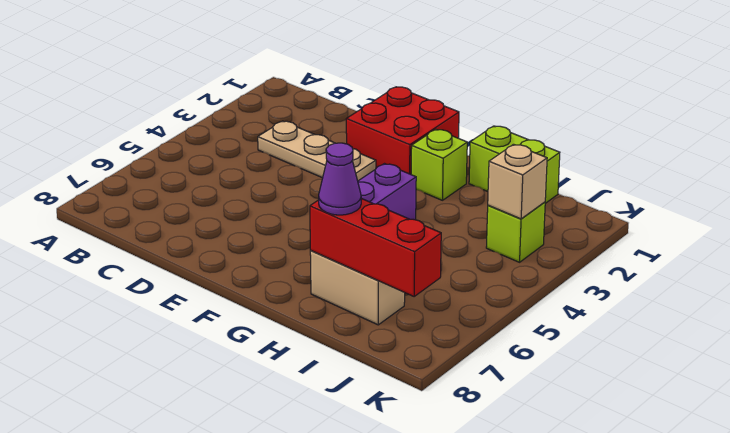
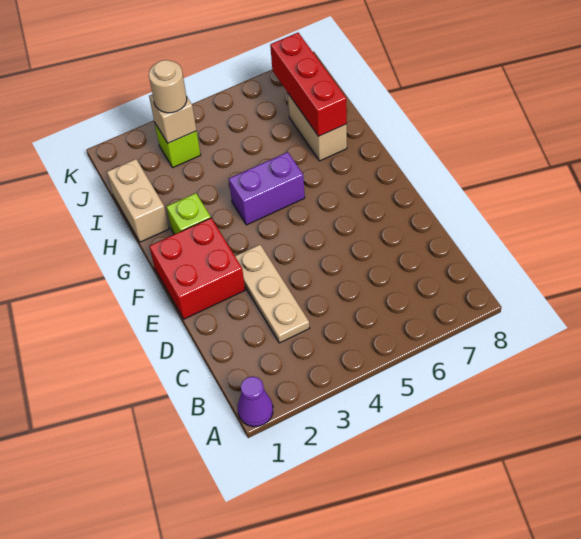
lime 1x2 brick [469,126,560,203] -> tan 1x2 brick [107,159,169,242]
purple 1x1 cone [319,143,361,215] -> purple 1x1 cone moved to [238,376,273,427]
none -> tan 1x1 round brick [149,60,187,113]

